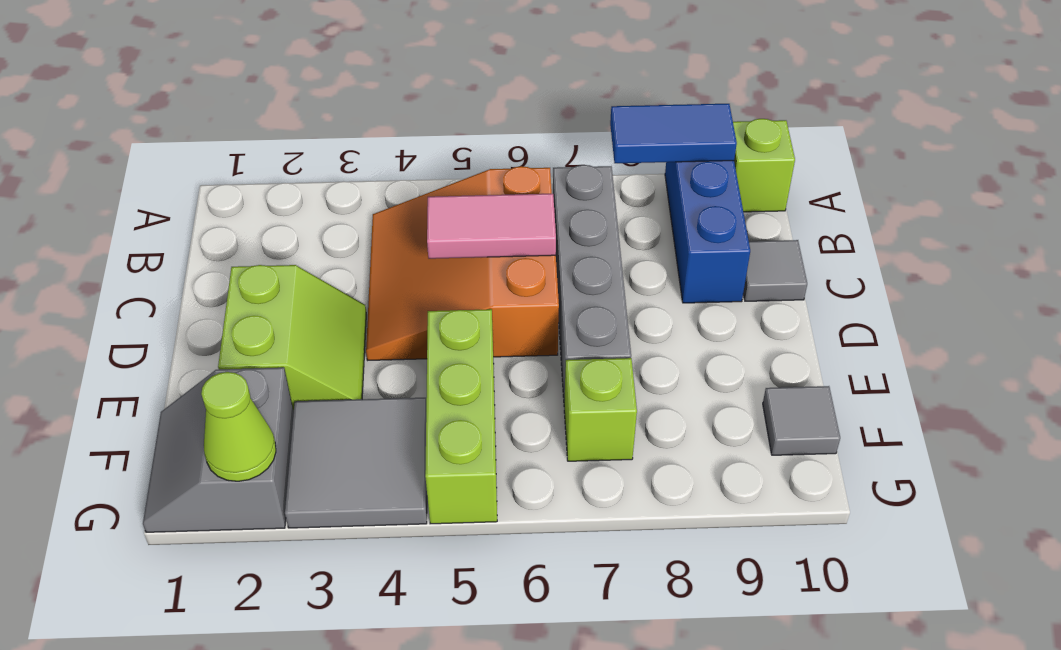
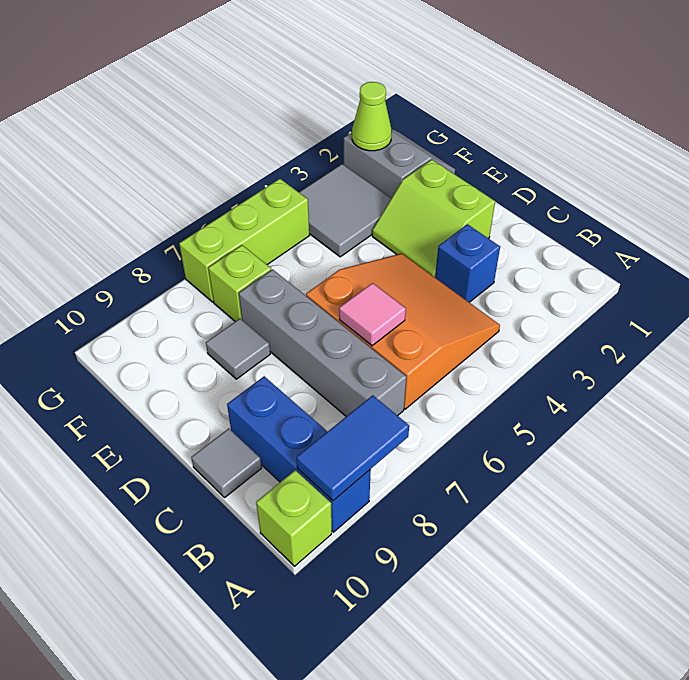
none -> blue 1x1 brick [435,224,500,302]
pink 1x2 tile [427,194,556,259] -> pink 1x1 tile [339,283,406,346]
lime 1x3 brick [425,309,497,524] -> lime 1x3 brick turned to [179,179,309,302]
grey 1x1 tile [763,386,840,455] -> grey 1x1 tile moved to [206,319,270,379]

